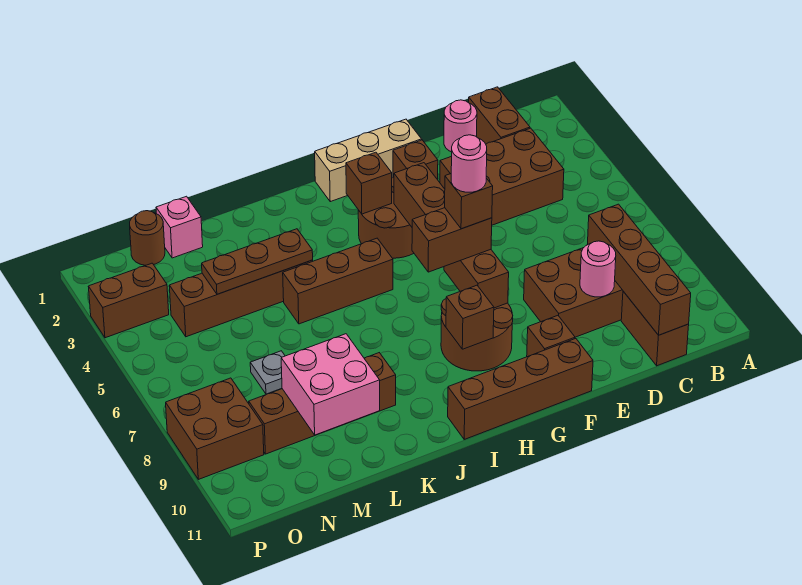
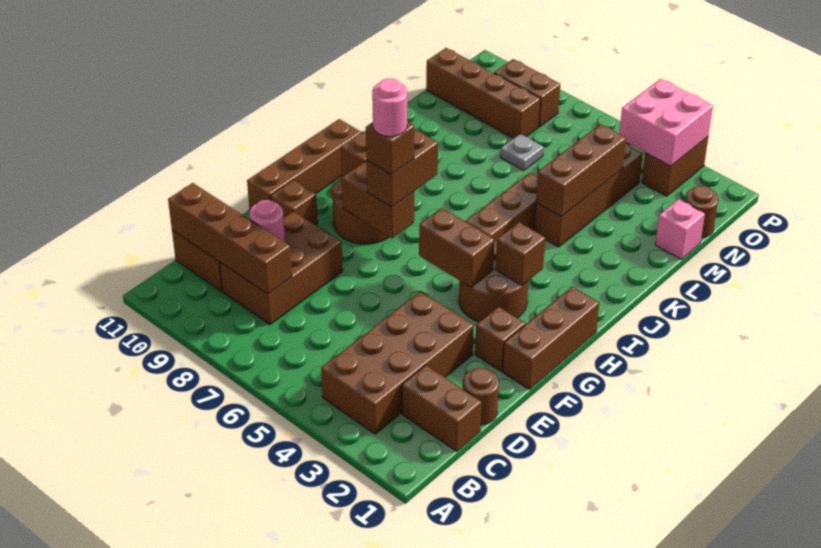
brown 2x3 brick [440,128,564,225] -> brown 2x4 brick [321,291,474,434]
pink 1x1 round brick [444,100,477,152] -> brown 1x1 round brick [462,368,499,425]
tan 1x3 brick [315,119,422,202] -> brown 1x3 brick [503,286,599,389]
brown 1x3 plate [202,229,313,294] -> brown 1x3 brick [536,124,626,217]
brown 1x4 brick [249,353,396,454] -> brown 1x4 brick turned to [426,48,540,138]
pink 2x2 brick [281,334,380,435] -> pink 2x2 brick moved to [619,79,713,166]
brown 2x2 brick [166,378,264,479] -> brown 1x2 brick [494,59,560,127]

